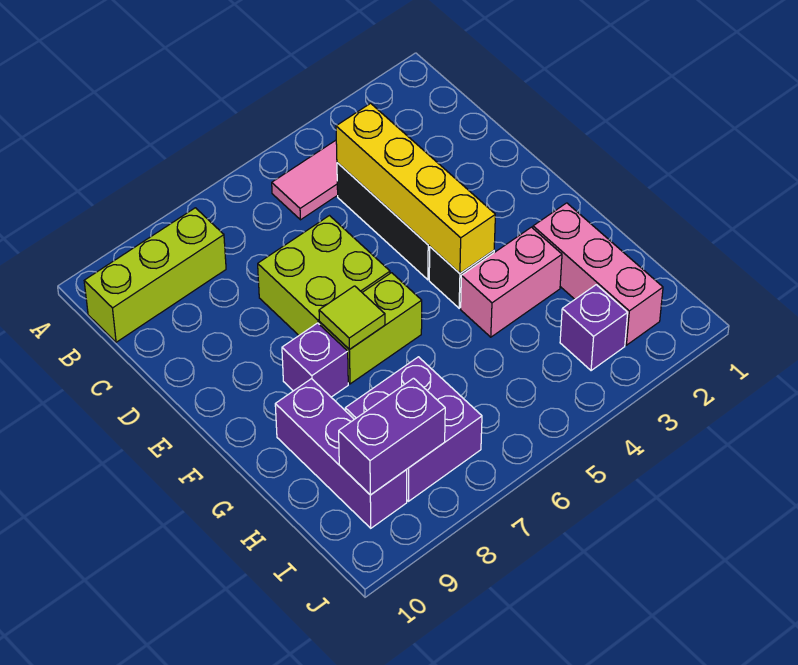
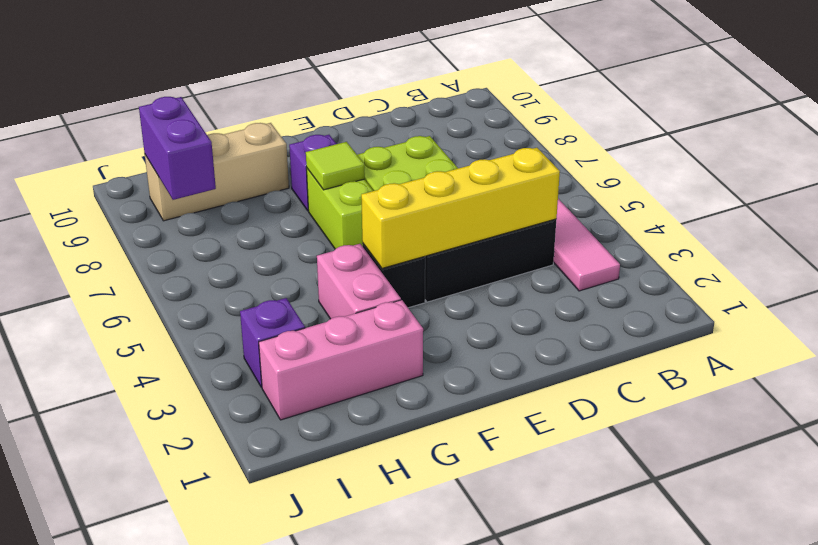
lime 1x3 brick [84,208,226,342] -> none
purple 1x3 brick [275,379,407,528] -> tan 1x3 brick [145,123,289,221]
purple 2x2 brick [345,357,482,501] -> none

